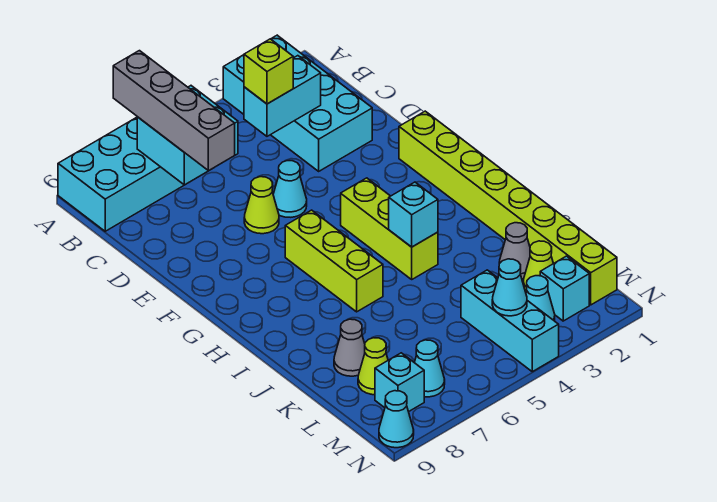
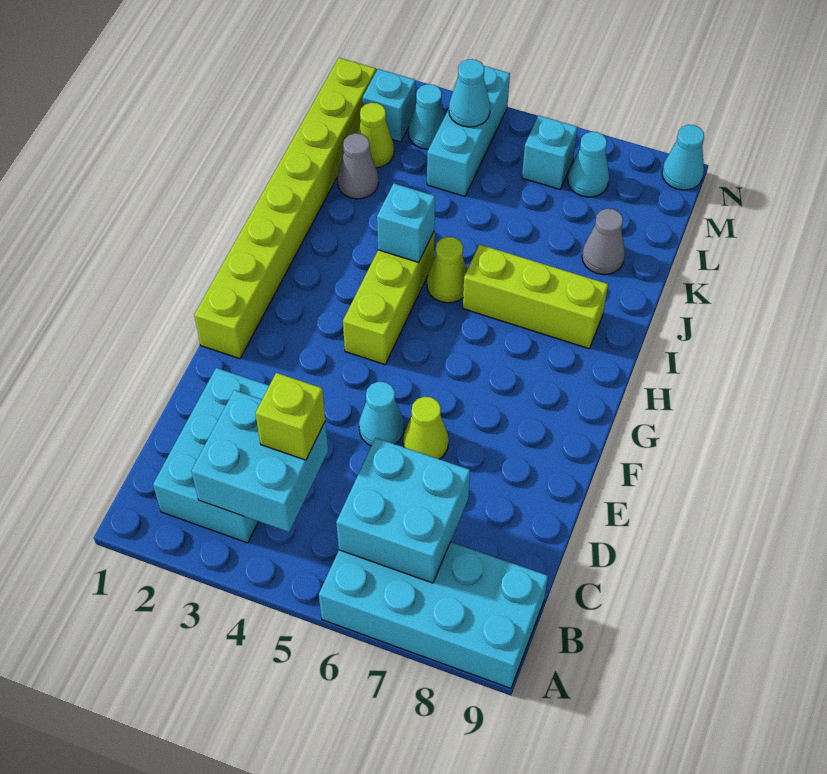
cyan 2x4 brick [223,35,372,171] -> cyan 2x3 brick [153,368,269,543]
grey 1x4 brick [113,51,235,171] -> none
cyan 1x2 brick [244,56,321,136] -> cyan 2x2 brick [191,390,328,532]
lime 1x3 brick [285,210,383,312] -> lime 1x3 brick turned to [463,244,608,349]
lime 1x1 cone [358,338,388,395] -> lime 1x1 cone moved to [427,237,467,303]
cyan 1x1 brick [375,353,424,412] -> cyan 1x1 brick moved to [522,115,577,189]

